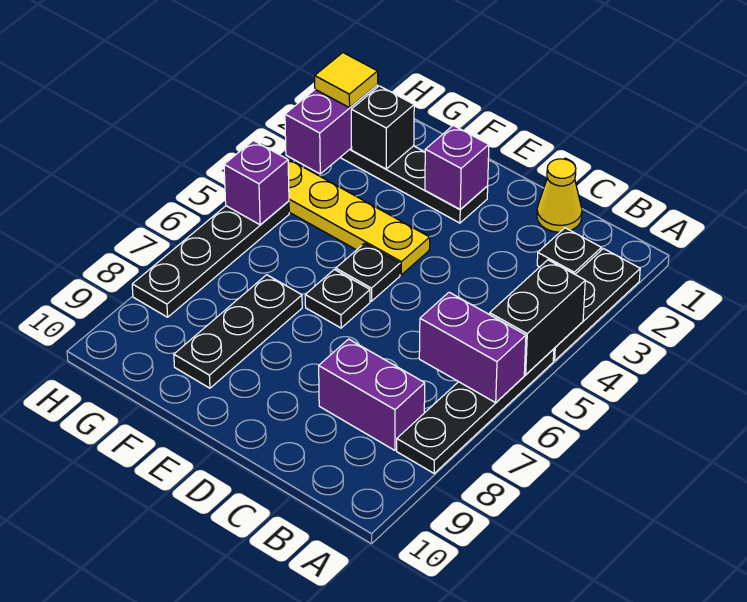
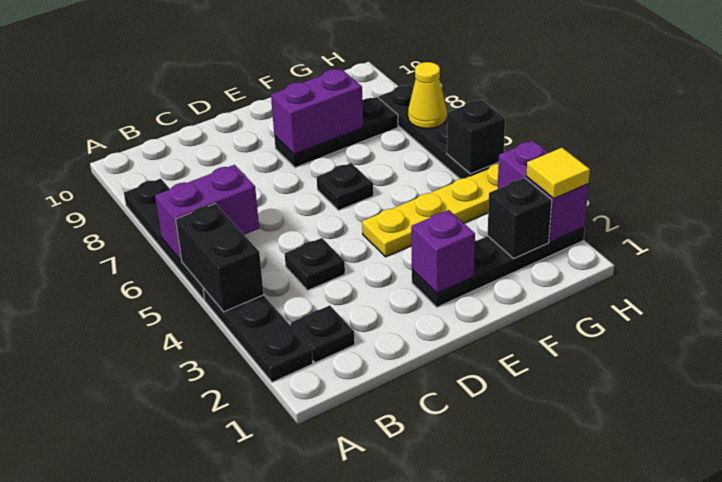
purple 1x2 brick [319,339,425,450] -> purple 1x2 brick moved to [271,69,363,154]
yellow 1x1 cone [537,159,582,232] -> yellow 1x1 cone moved to [408,62,447,128]
black 1x1 plate [336,243,400,301] -> black 1x1 plate moved to [285,238,345,290]
black 1x3 plate [174,275,302,388] -> black 1x3 plate turned to [274,97,398,168]
purple 1x1 brick [224,140,289,225] -> black 1x1 brick [447,100,505,174]

